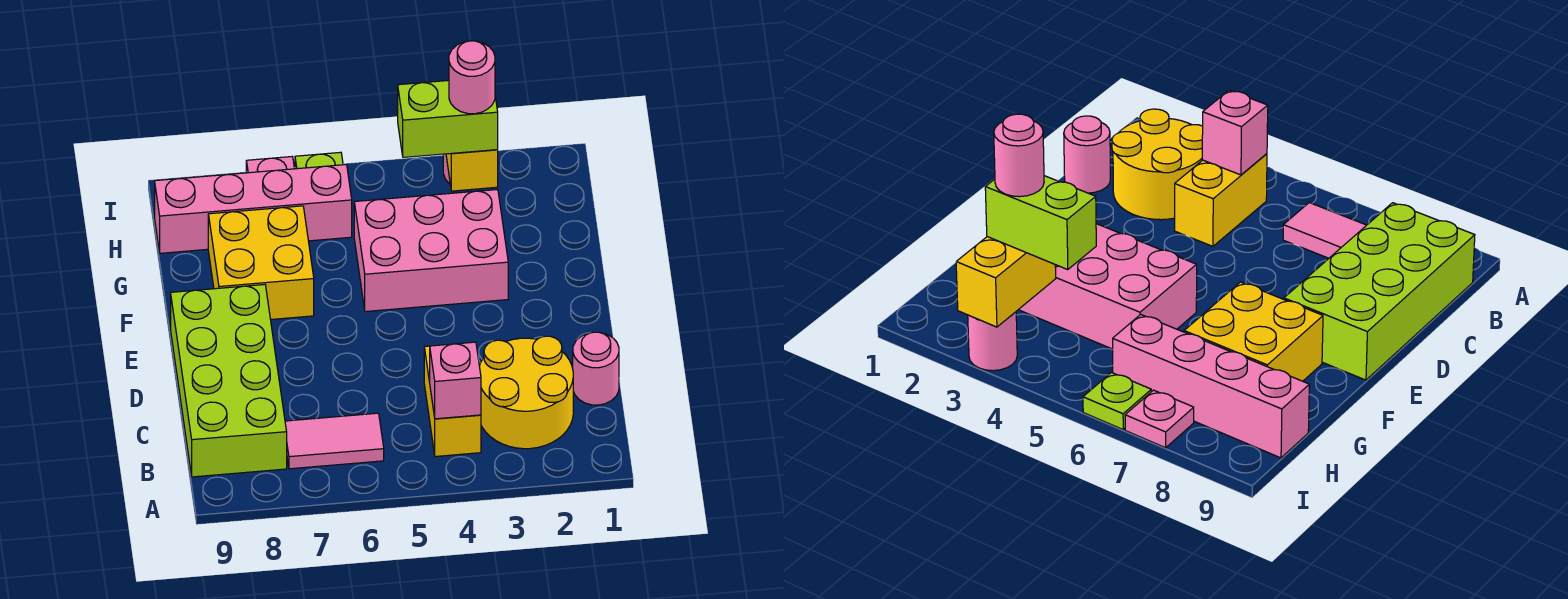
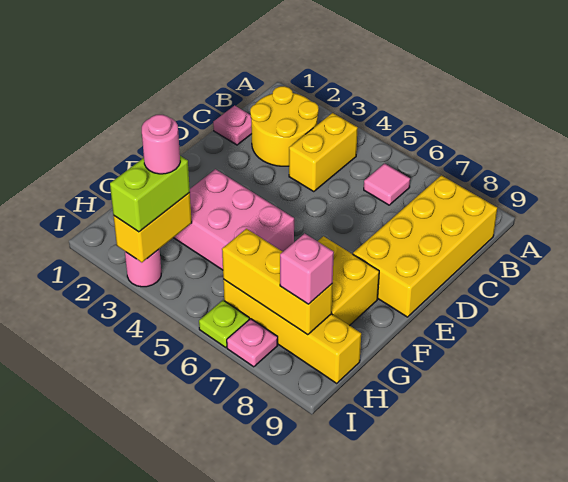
pink 1x1 brick [430,342,481,419] -> pink 1x1 brick moved to [280,233,334,304]
pink 1x2 tile [285,413,384,469] -> pink 1x1 tile [364,163,410,205]
lime 2x4 brick [171,285,287,477] -> yellow 2x4 brick [353,175,497,317]
pink 1x1 round brick [573,332,619,405] -> pink 1x1 plate [213,106,252,145]
lime 1x2 brick [398,80,498,157] -> lime 1x2 brick turned to [110,156,190,232]
pink 1x4 brick [155,165,352,253] -> yellow 1x4 brick [223,279,361,383]
none -> yellow 1x3 brick [222,229,333,335]

